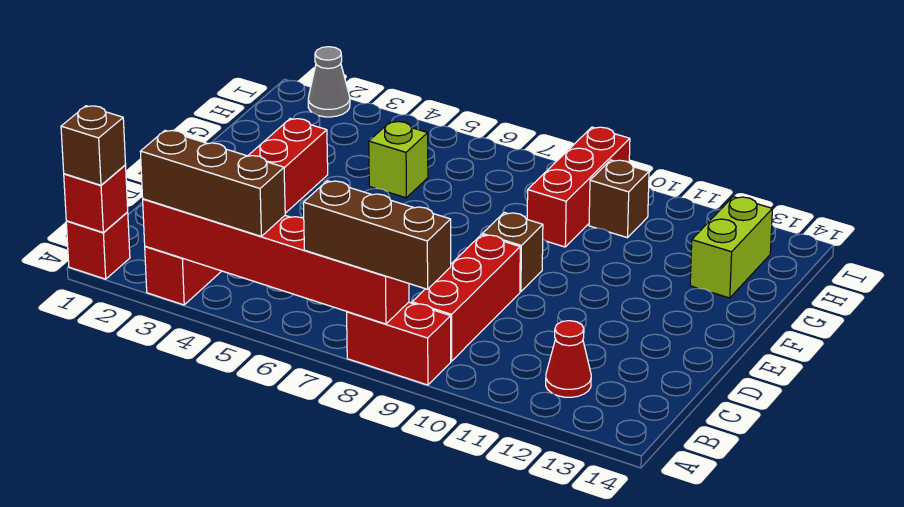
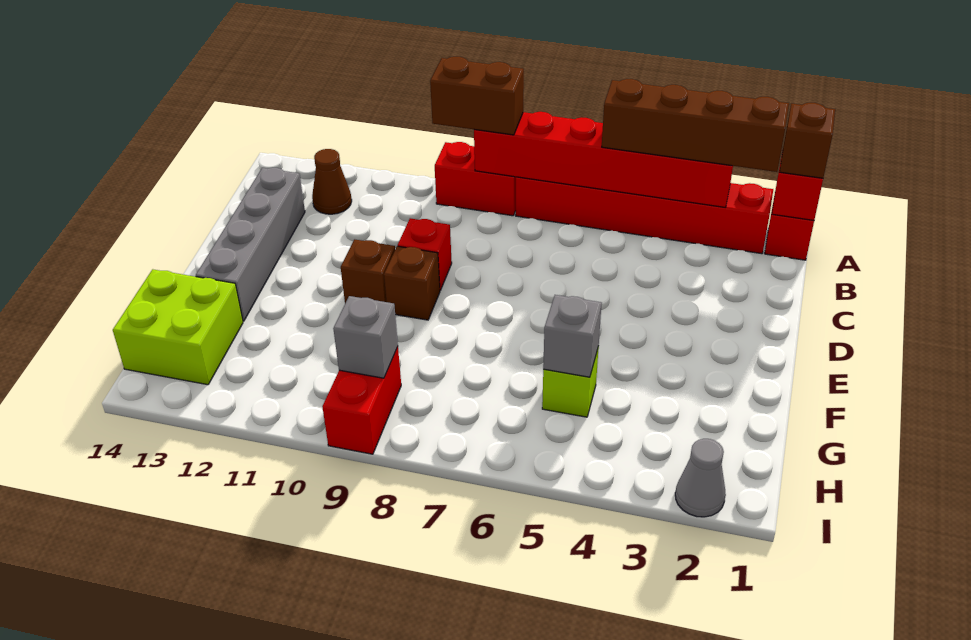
red 1x6 brick [145,119,328,305] -> red 1x6 brick turned to [516,177,773,254]
brown 1x3 brick [140,130,285,236] -> brown 1x4 brick [602,79,789,172]
brown 1x3 brick [303,181,451,289] -> brown 1x2 brick [430,57,524,135]
red 1x3 brick [412,235,520,361] -> red 1x1 brick [398,218,452,290]
red 1x1 cone [546,321,591,397] -> brown 1x1 cone [312,149,352,214]
none -> grey 1x4 brick [196,168,305,321]
none -> grey 1x1 brick [543,295,602,377]
red 1x3 brick [527,127,630,247] -> red 1x2 brick [322,347,401,454]
lime 1x2 brick [690,197,772,298] -> lime 2x2 brick [113,269,243,385]
none -> grey 1x1 brick [333,296,398,378]
brown 1x1 brick [589,160,649,238] -> brown 1x1 brick moved to [341,239,395,303]

